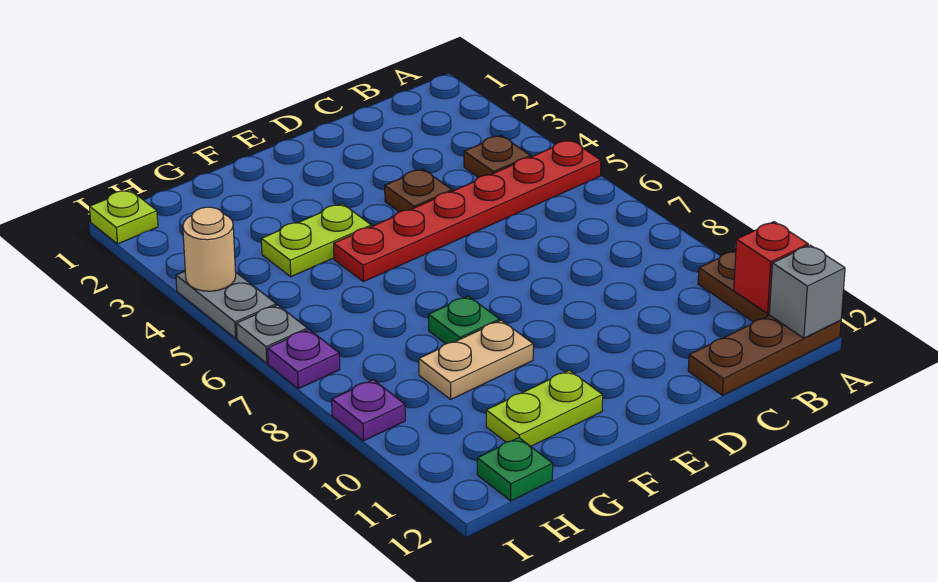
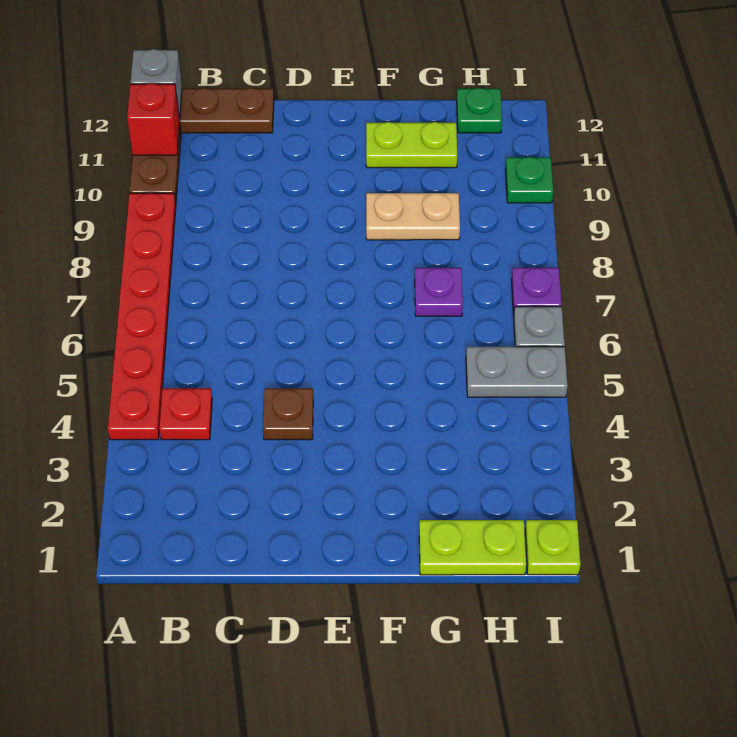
red 1x6 plate [334,140,601,282] -> red 1x6 plate turned to [108,193,176,440]
brown 1x1 plate [464,136,531,177] -> red 1x1 plate [159,388,212,440]
lime 1x2 plate [261,204,371,277] -> lime 1x2 plate moved to [419,520,526,575]
green 1x1 plate [428,296,500,344] -> green 1x1 plate moved to [505,157,553,203]
grey 1x2 plate [176,271,276,338] -> grey 1x2 plate turned to [466,347,568,397]
tan 1x1 round brick [183,207,236,291] -> none
purple 1x1 plate [332,380,405,441] -> purple 1x1 plate moved to [415,268,463,316]

